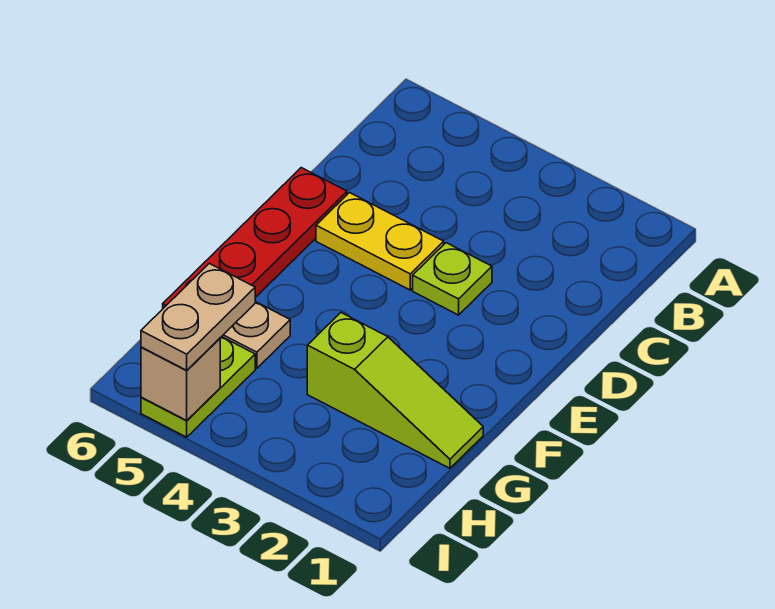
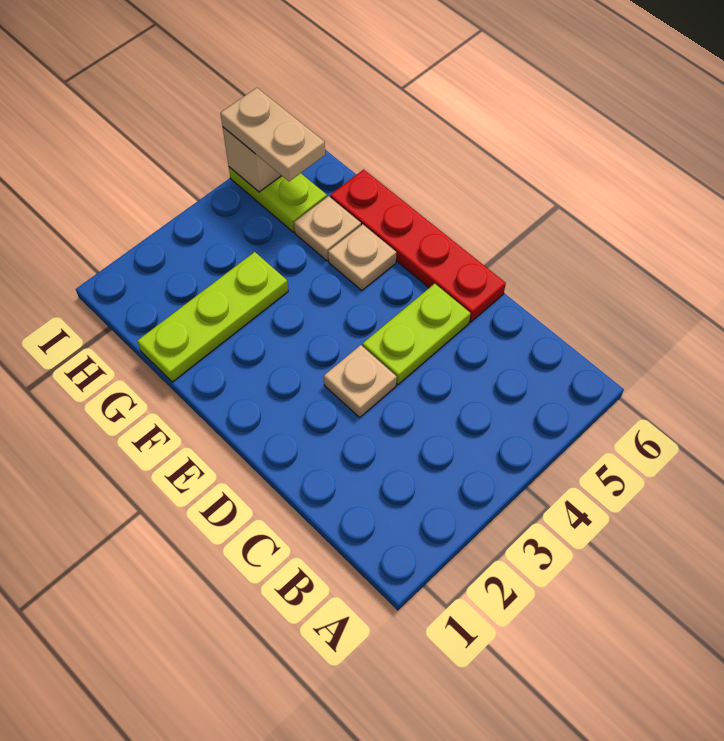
lime 1x1 plate [413,243,492,315] -> tan 1x1 plate [324,345,397,417]
yellow 1x2 plate [316,193,444,290] -> lime 1x2 plate [363,284,471,385]
none -> tan 1x1 plate [328,224,396,291]
lime 1x3 slope [307,313,483,468] -> lime 1x3 plate [137,252,288,382]

